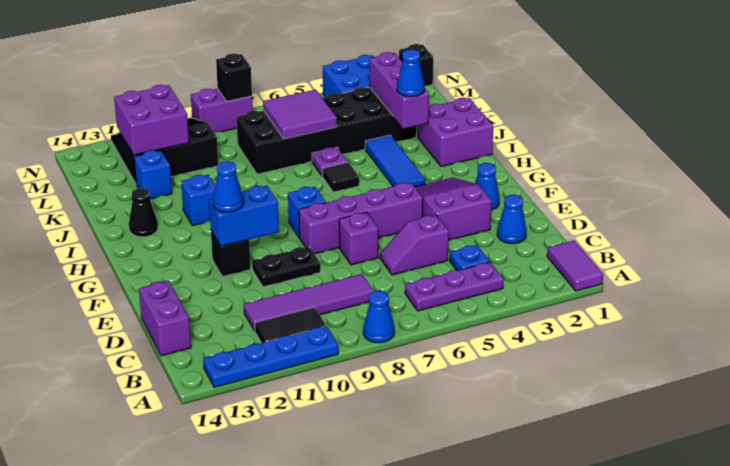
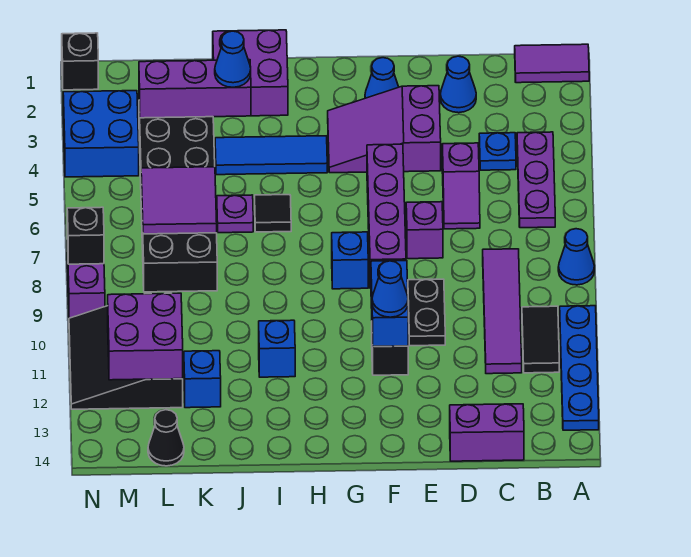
black 1x1 cone [129,188,158,237] -> black 1x1 cone moved to [148,410,184,466]

